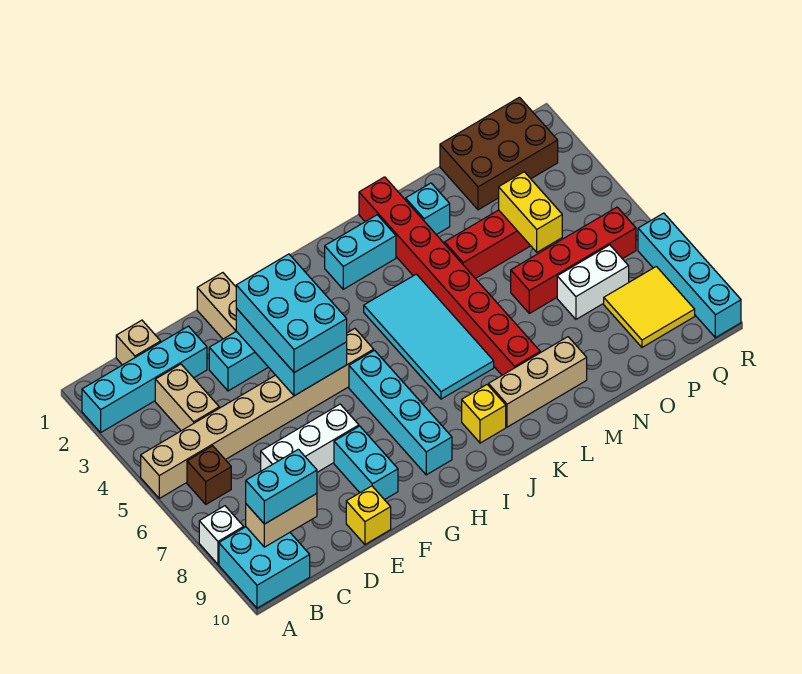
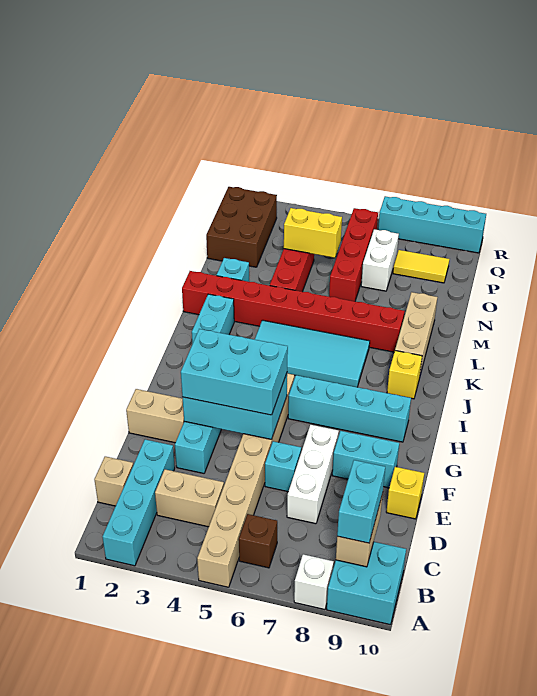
none -> cyan 1x1 brick [265,441,301,492]
yellow 2x2 tile [604,266,695,347] -> yellow 1x2 tile [393,250,449,283]

